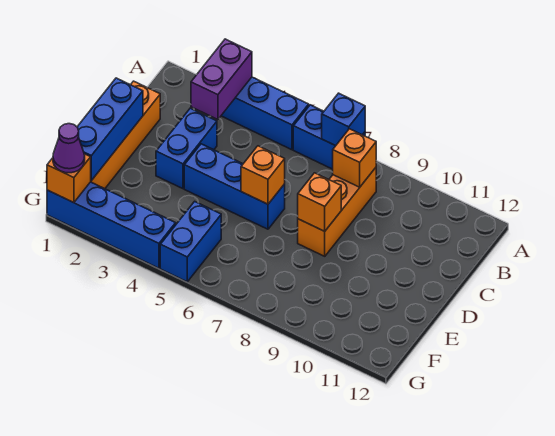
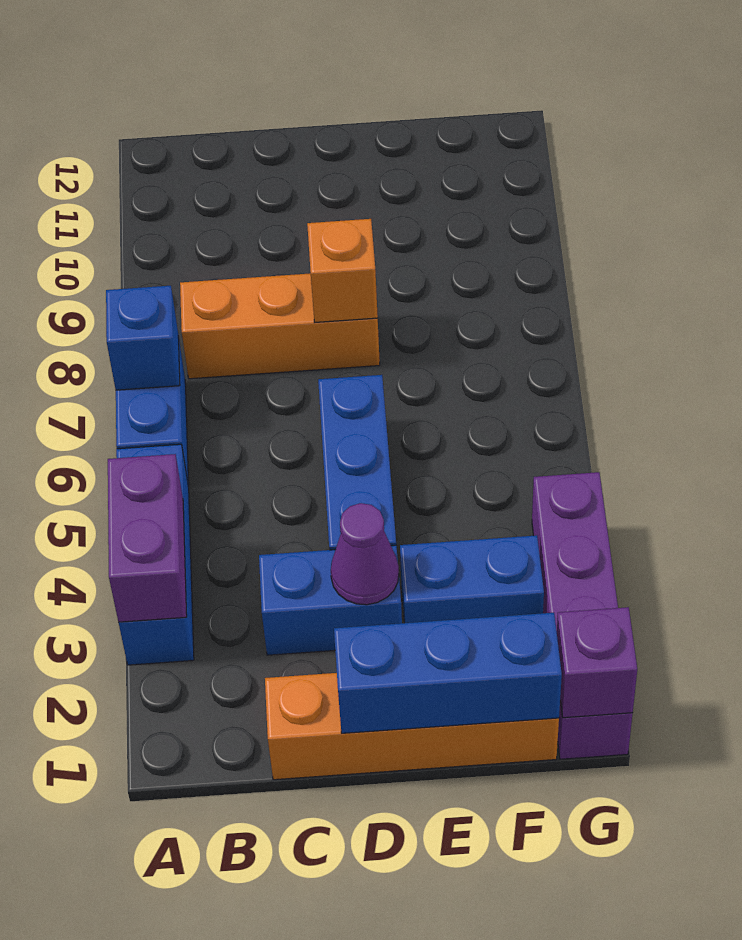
purple 1x2 brick [191,39,252,119] -> purple 1x2 brick turned to [108,454,187,622]
orange 1x1 brick [333,129,376,187] -> none
orange 1x1 brick [241,146,285,204] -> none
blue 1x2 brick [160,201,221,282] -> blue 1x2 brick moved to [400,535,544,623]
blue 1x4 brick [47,182,176,268] -> purple 1x4 brick [532,472,633,759]
orange 1x1 brick [47,154,91,203] -> purple 1x1 brick [557,607,637,718]
purple 1x1 cone [53,124,85,173] -> purple 1x1 cone moved to [331,503,399,605]

